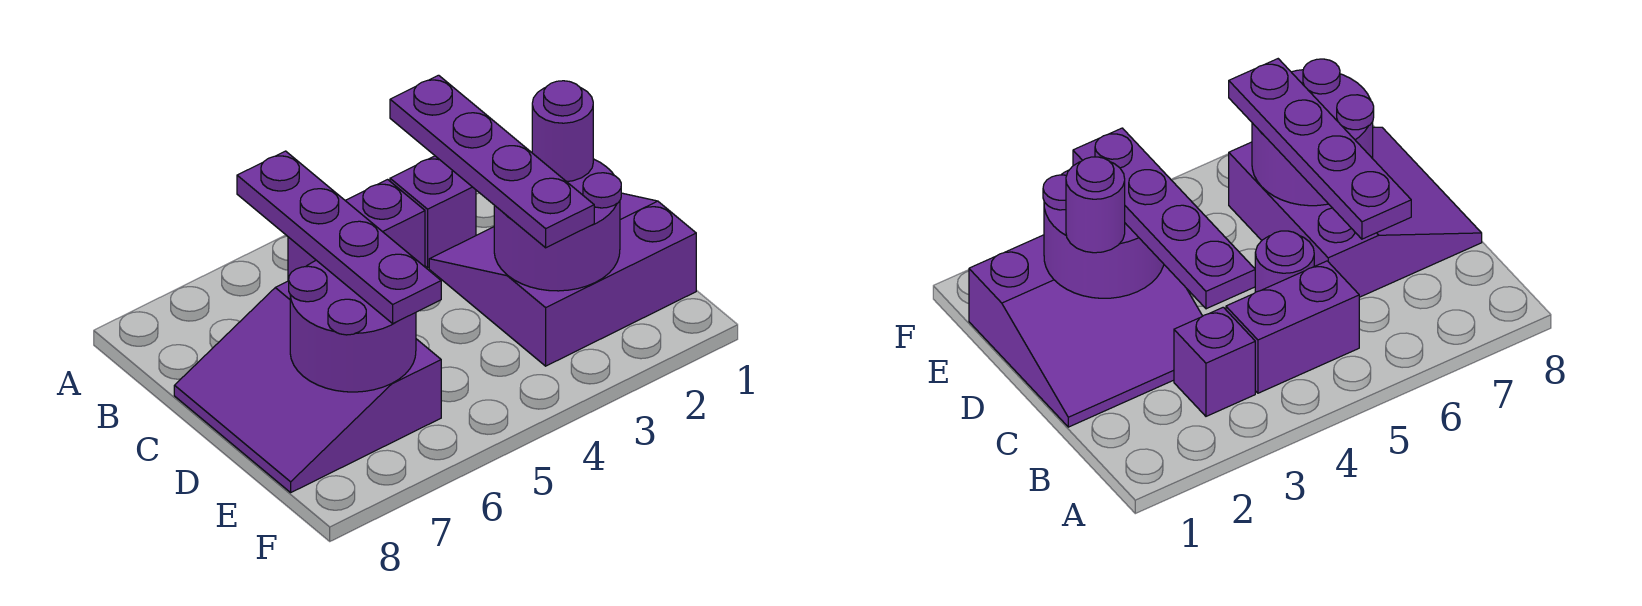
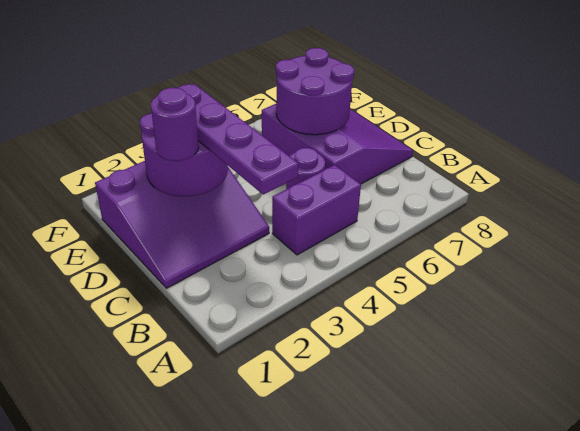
purple 1x1 brick [390,156,476,268] -> none
purple 1x4 plate [237,151,441,323] -> none

